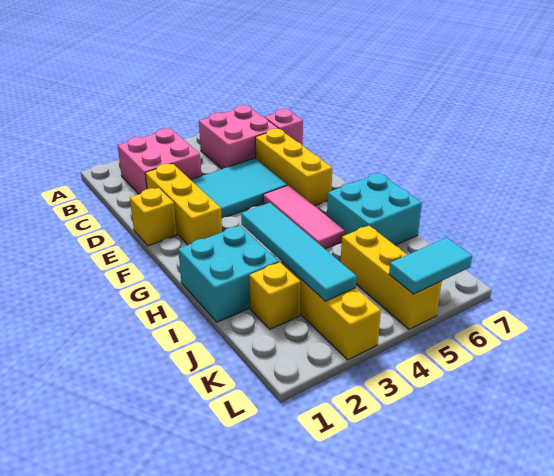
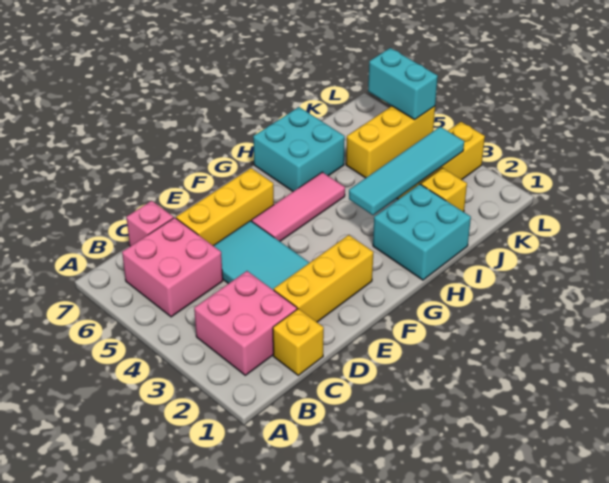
yellow 1x1 brick [130,188,177,246] -> yellow 1x1 brick moved to [273,309,324,375]
cyan 1x2 tile [389,238,472,294] -> cyan 1x2 brick [368,48,438,120]

